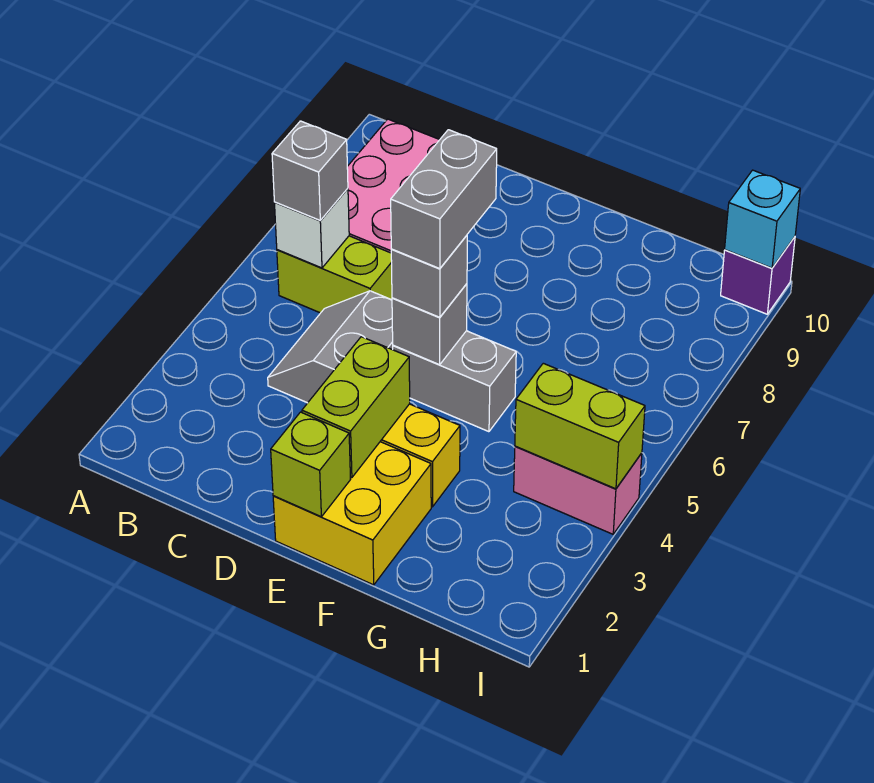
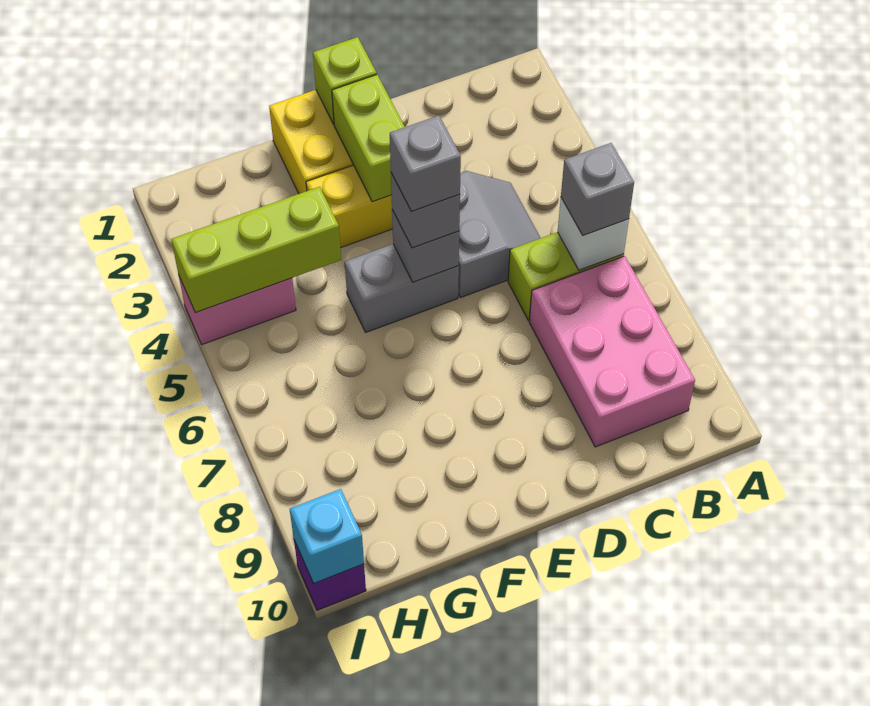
grey 1x2 brick [391,130,497,269] -> grey 1x1 brick [390,115,461,212]
lime 1x2 brick [515,363,645,489] -> lime 1x3 brick [171,187,341,313]

